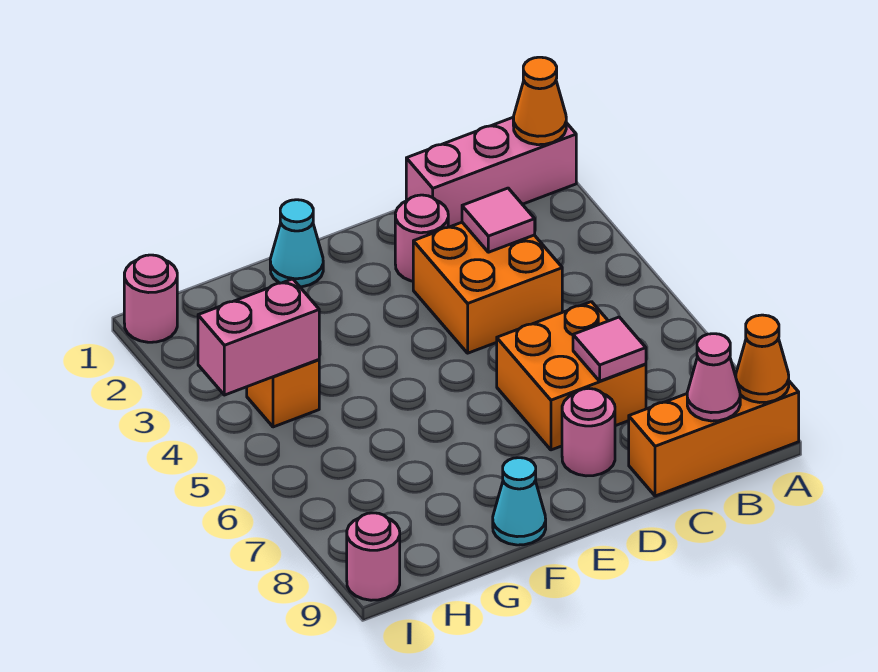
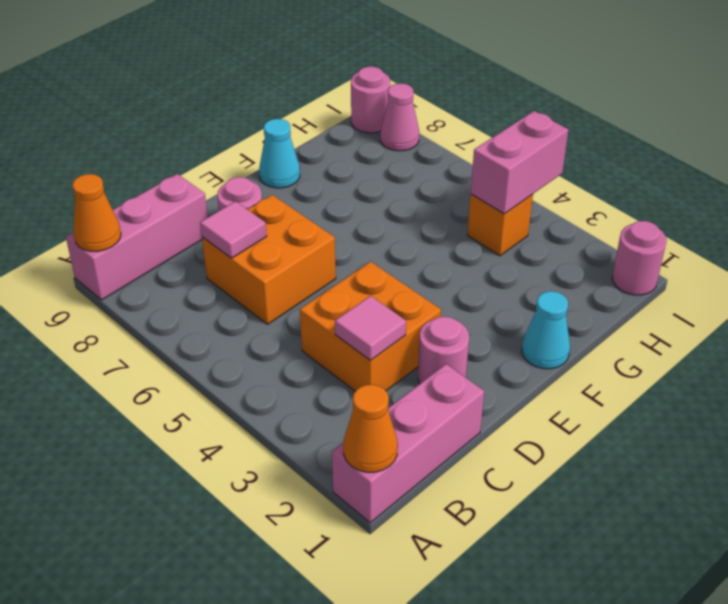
orange 1x3 brick [629,381,799,496] -> pink 1x3 brick [66,174,208,300]
pink 1x1 cone [687,334,740,421] -> pink 1x1 cone moved to [380,83,419,151]

